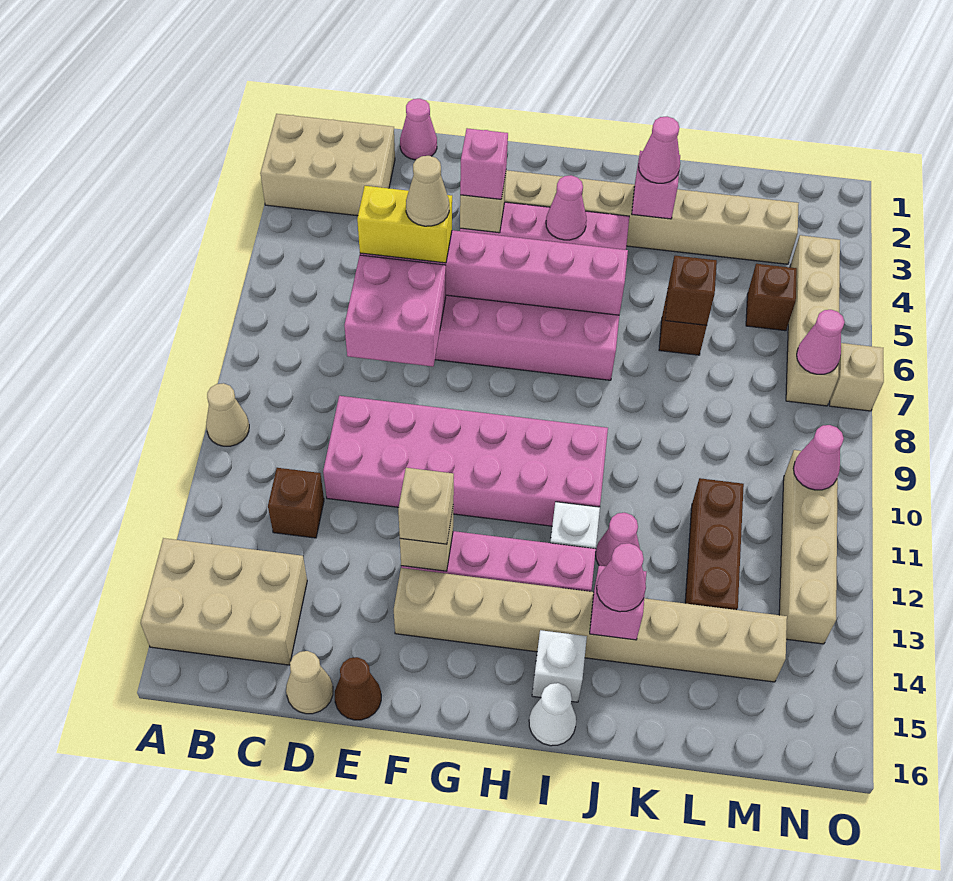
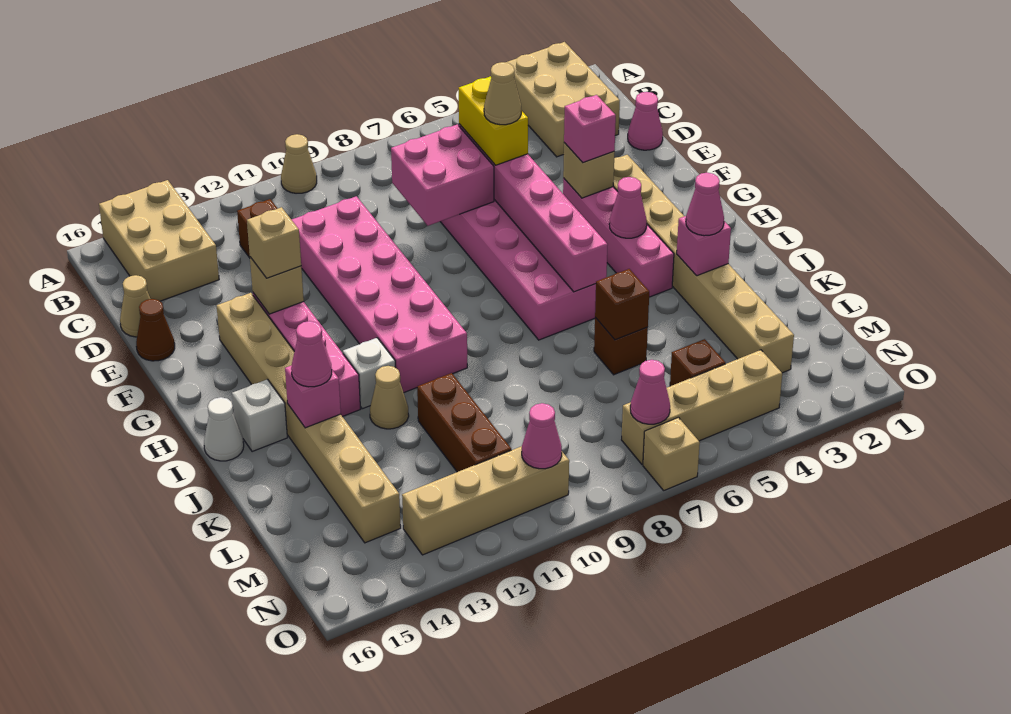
pink 1x1 cone [596,513,640,566] -> tan 1x1 cone [370,366,409,429]
brown 1x3 brick [685,478,744,610] -> brown 1x3 brick turned to [417,373,511,472]

